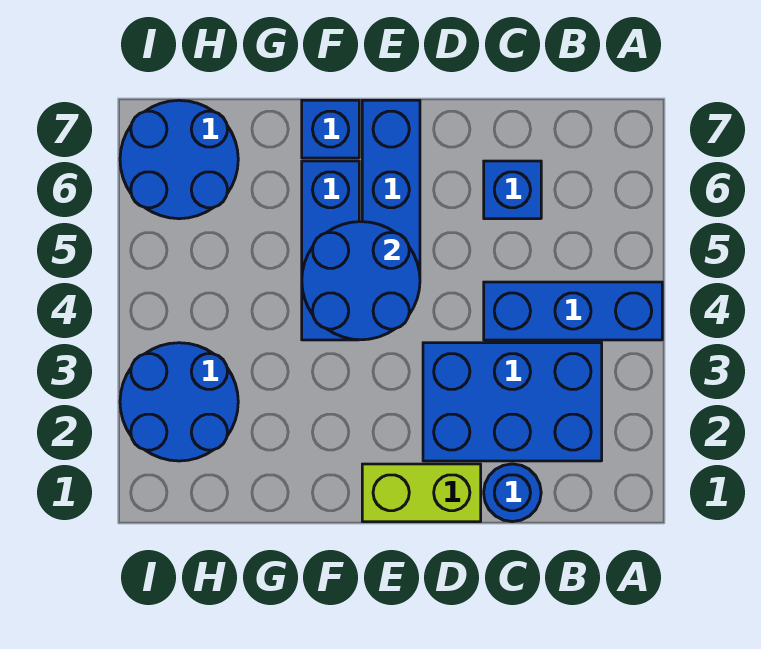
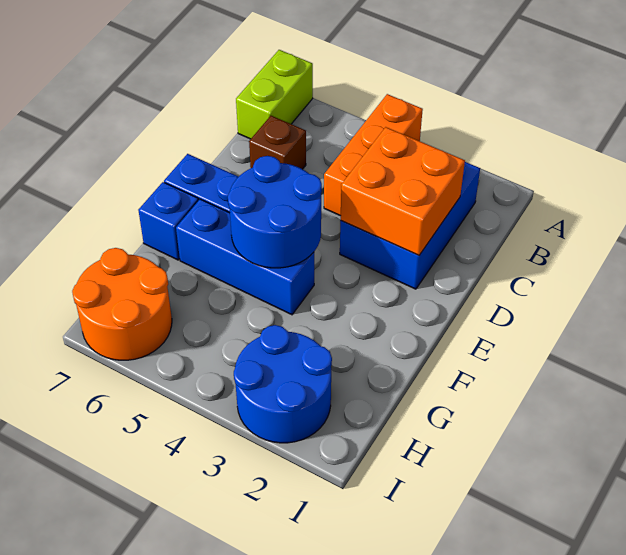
blue 1x3 brick [484,282,662,340] -> orange 1x3 brick [324,94,423,216]
blue 1x1 round brick [484,464,541,522] -> none
none -> orange 2x2 brick [341,127,465,255]
blue 1x1 brick [484,161,541,219] -> brown 1x1 brick [249,116,306,169]
lime 1x2 brick [362,464,481,522] -> lime 1x2 brick moved to [236,50,313,139]
blue 2x2 round brick [120,100,238,219] -> orange 2x2 round brick [72,248,172,360]

